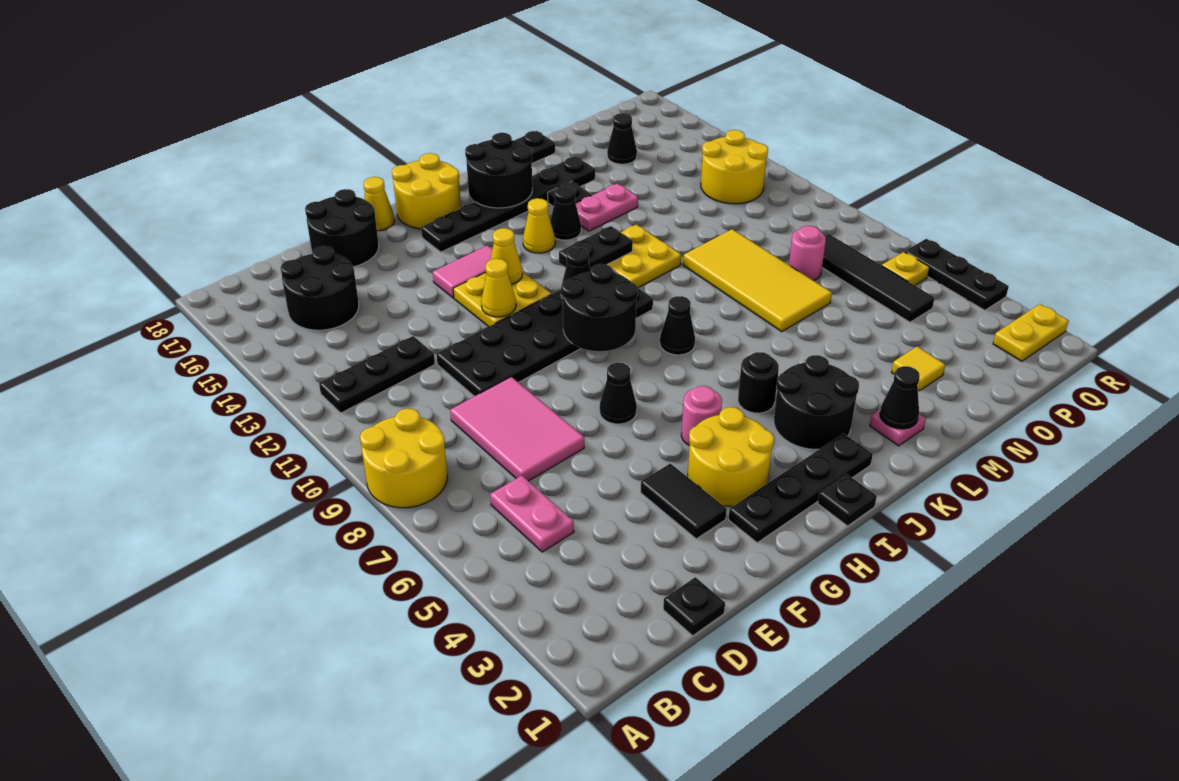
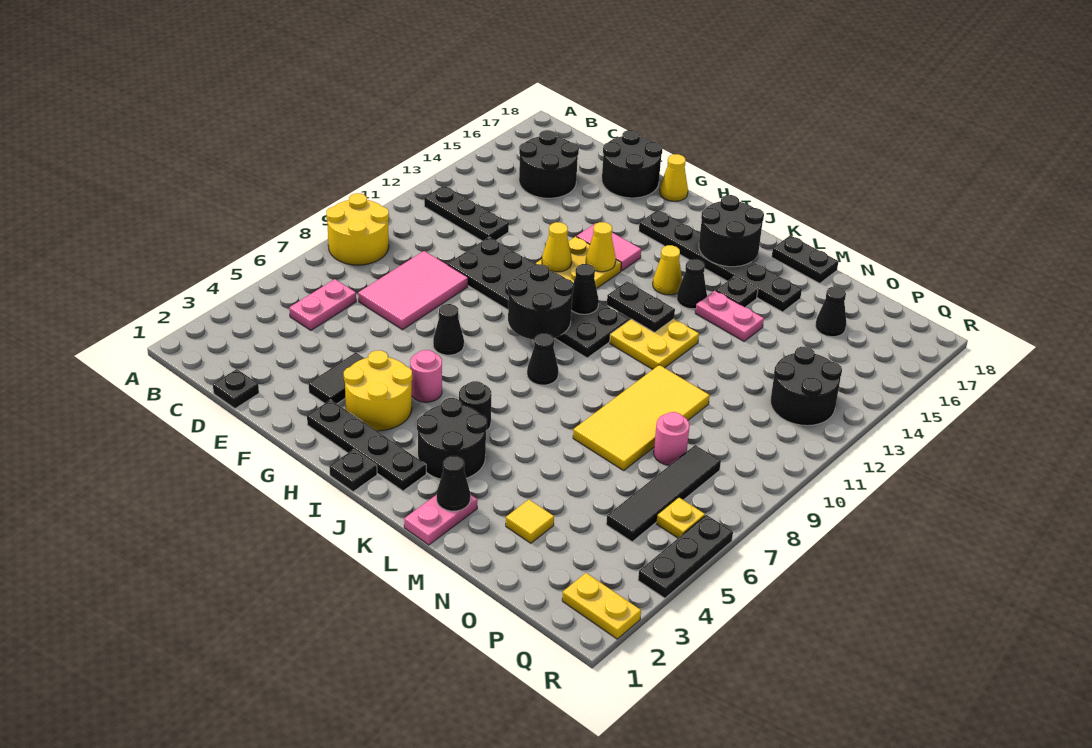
yellow 2x2 round brick [392,153,461,229] -> none
pink 1x1 plate [870,410,926,446] -> pink 1x2 plate [404,494,477,545]
yellow 2x2 round brick [701,130,768,204] -> black 2x2 round brick [770,347,842,426]

